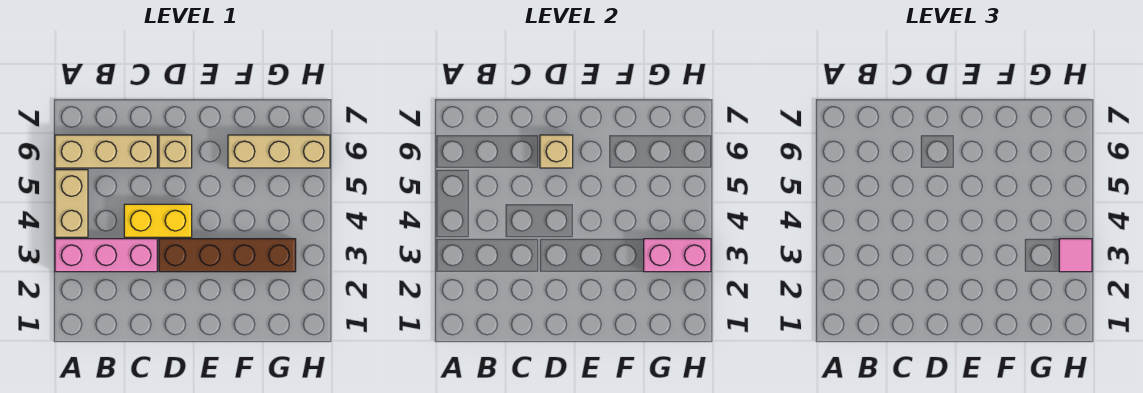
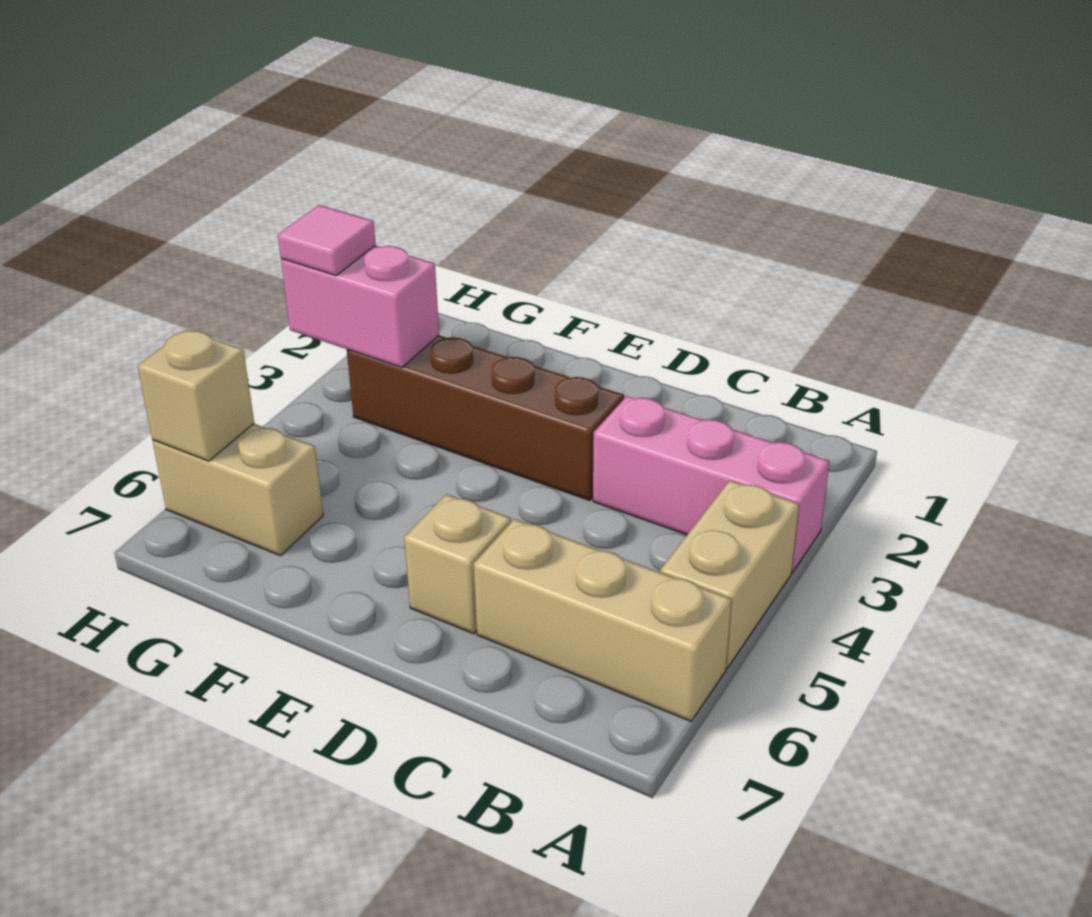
yellow 1x2 brick [124,204,192,237] -> none
tan 1x1 brick [540,135,573,168] -> tan 1x1 brick moved to [138,330,254,461]
tan 1x3 brick [228,135,330,168] -> tan 1x2 brick [153,424,323,556]

